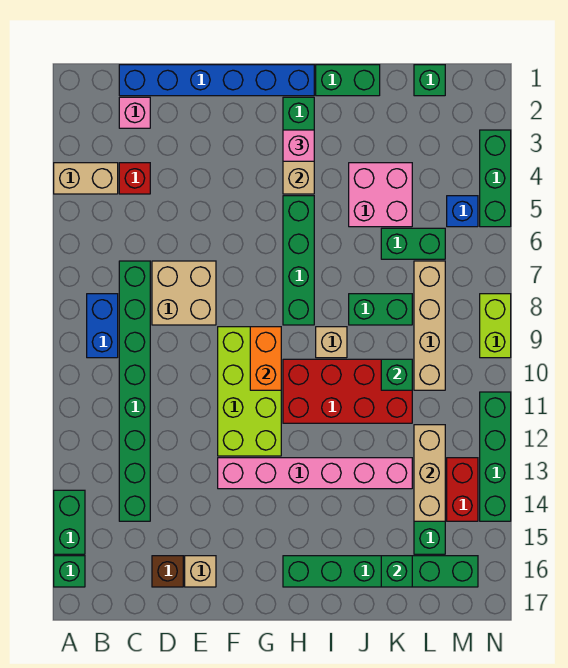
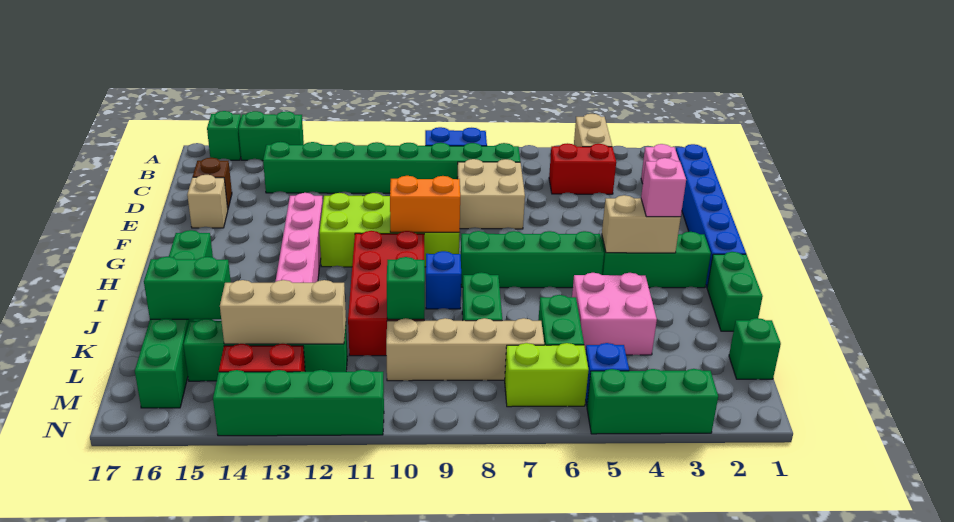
red 1x1 brick [119,163,150,194] -> red 1x2 brick [549,143,616,194]
tan 1x1 brick [316,327,347,358] -> blue 1x1 brick [426,251,461,309]
green 1x1 brick [381,556,412,587] -> green 1x2 brick [144,256,231,319]
lime 1x2 brick [480,294,511,358] -> lime 1x2 brick moved to [505,343,589,407]

